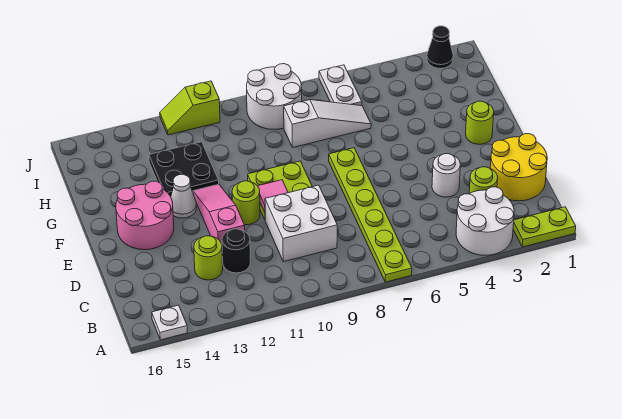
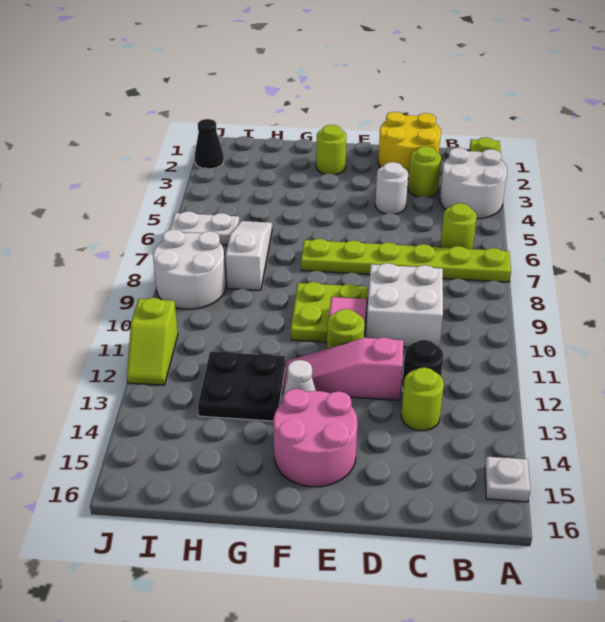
none -> lime 1x1 round brick [440,203,477,249]

